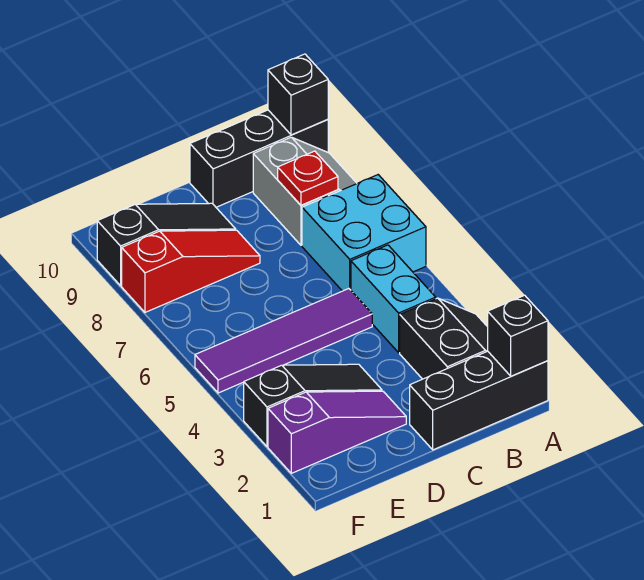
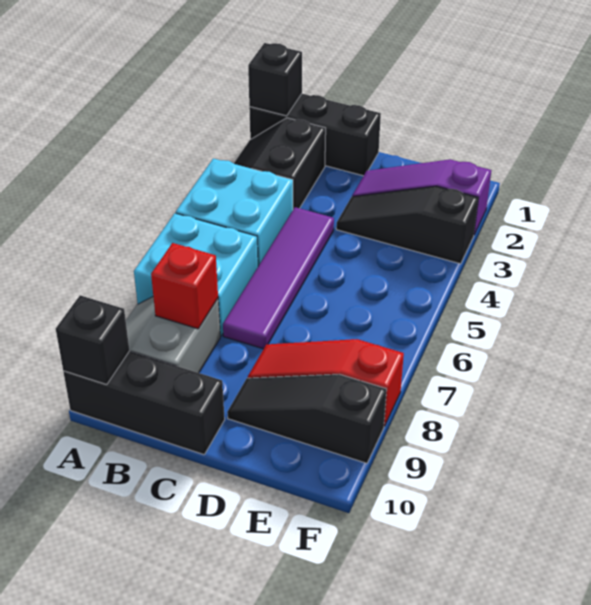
cyan 1x2 brick [351,245,436,352] -> cyan 2x2 brick [176,158,293,266]
red 1x1 plate [278,151,338,205] -> red 1x1 brick [151,243,218,329]
purple 1x4 tile [195,289,372,393] -> purple 1x4 tile turned to [223,207,334,349]

